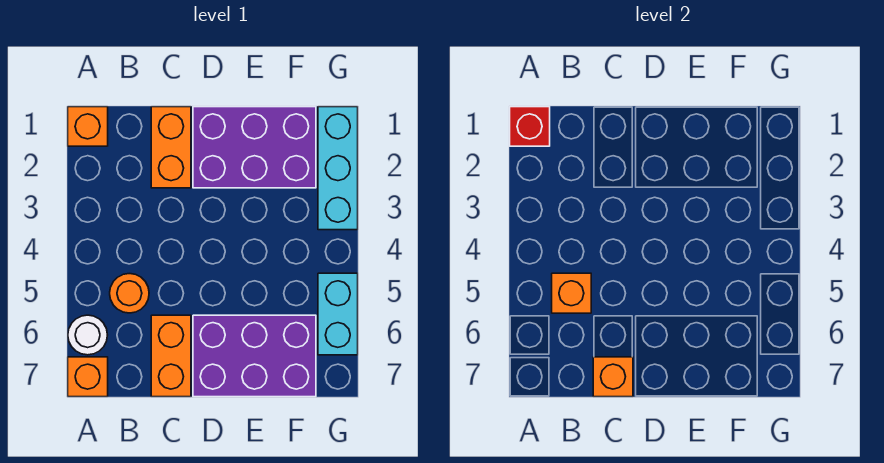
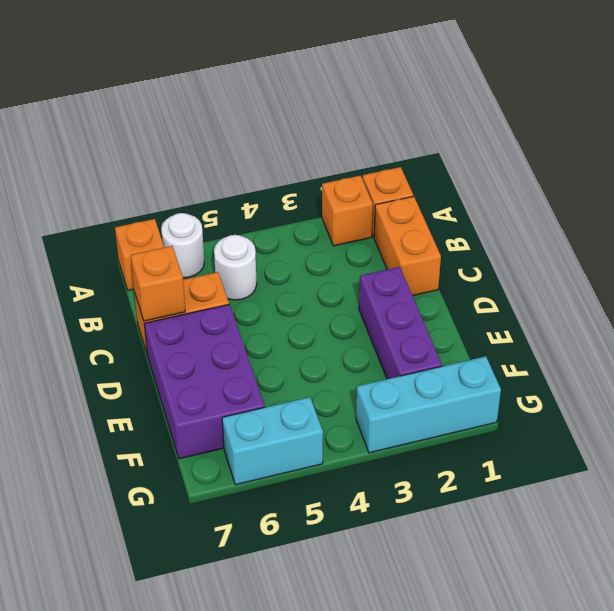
red 1x1 brick [510,107,550,146] -> none
orange 1x1 round brick [110,274,149,313] -> white 1x1 round brick [214,235,257,300]
orange 1x1 brick [552,273,591,313] -> orange 1x1 brick moved to [322,175,373,246]
orange 1x2 brick [151,107,191,188] -> orange 1x2 brick turned to [374,196,441,296]
purple 2x3 brick [193,107,316,188] -> purple 1x3 brick [359,267,442,379]

